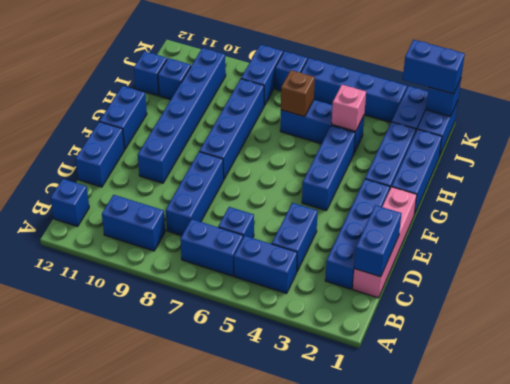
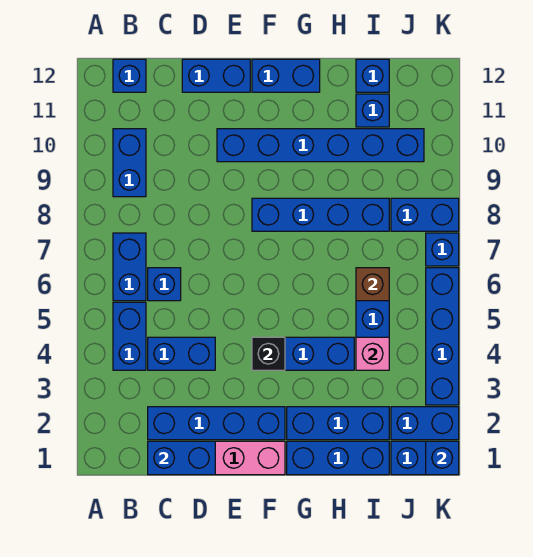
blue 1x3 brick [166,152,224,236] -> none
none -> black 1x1 brick [252,337,285,370]
blue 1x2 brick [403,40,465,94] -> none

